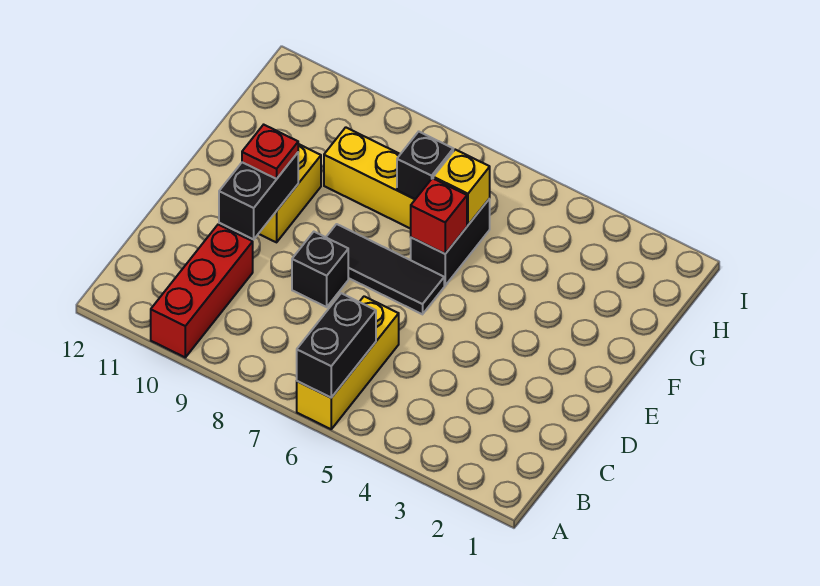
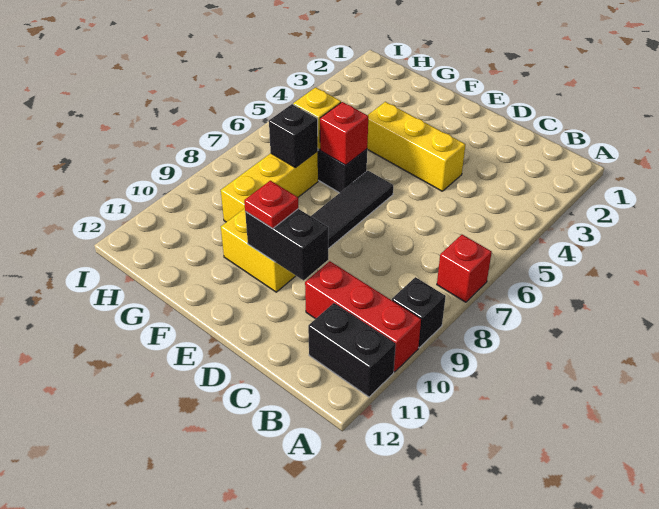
yellow 1x3 brick [297,296,399,429] -> yellow 1x3 brick moved to [367,102,466,191]
black 1x2 brick [297,293,376,398] -> black 1x2 brick moved to [308,303,396,397]
none -> red 1x1 brick [437,235,492,302]
black 1x1 brick [292,232,348,307] -> black 1x1 brick moved to [392,277,446,348]

